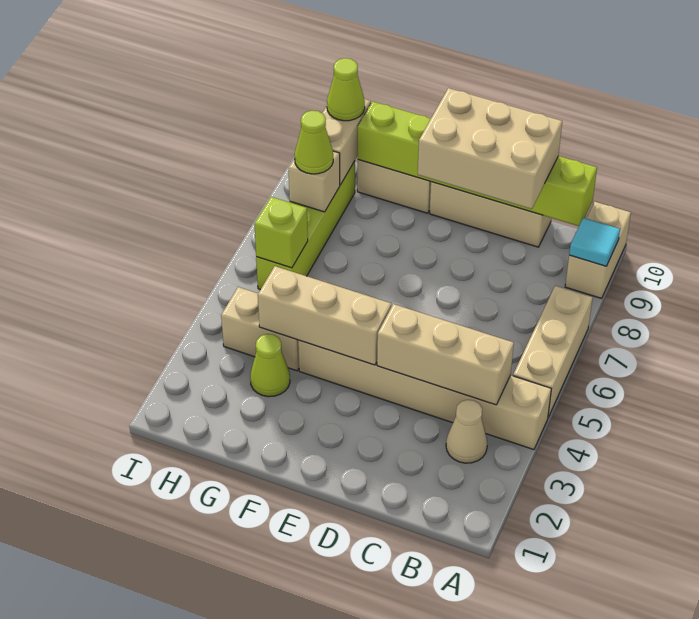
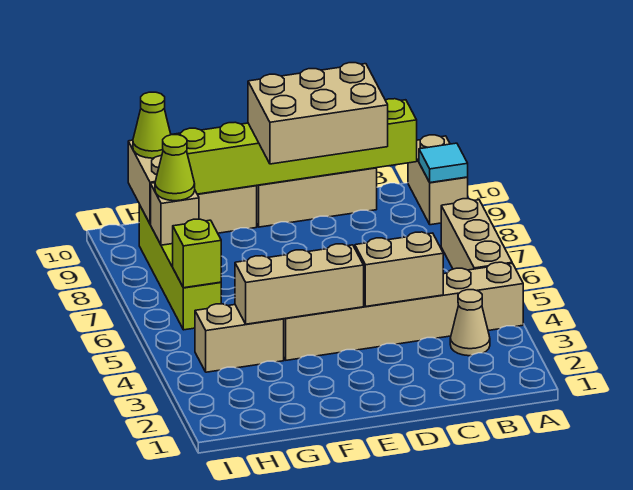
tan 1x3 brick [377,304,514,405] -> tan 1x2 brick [355,232,443,306]
lime 1x1 cone [250,334,290,397] -> none

